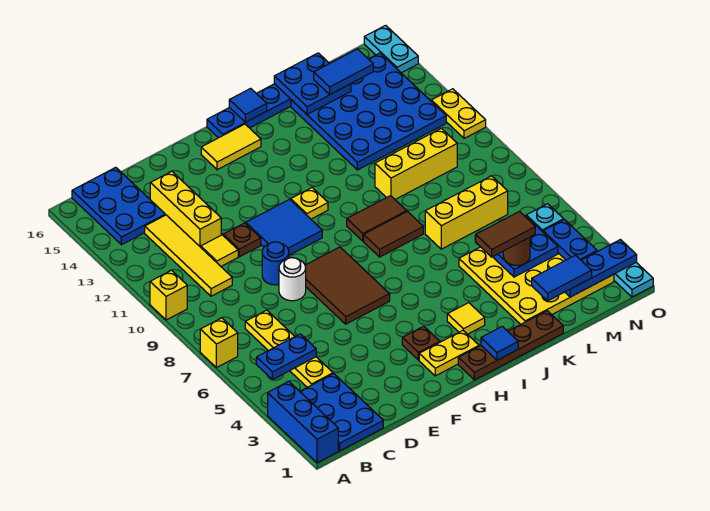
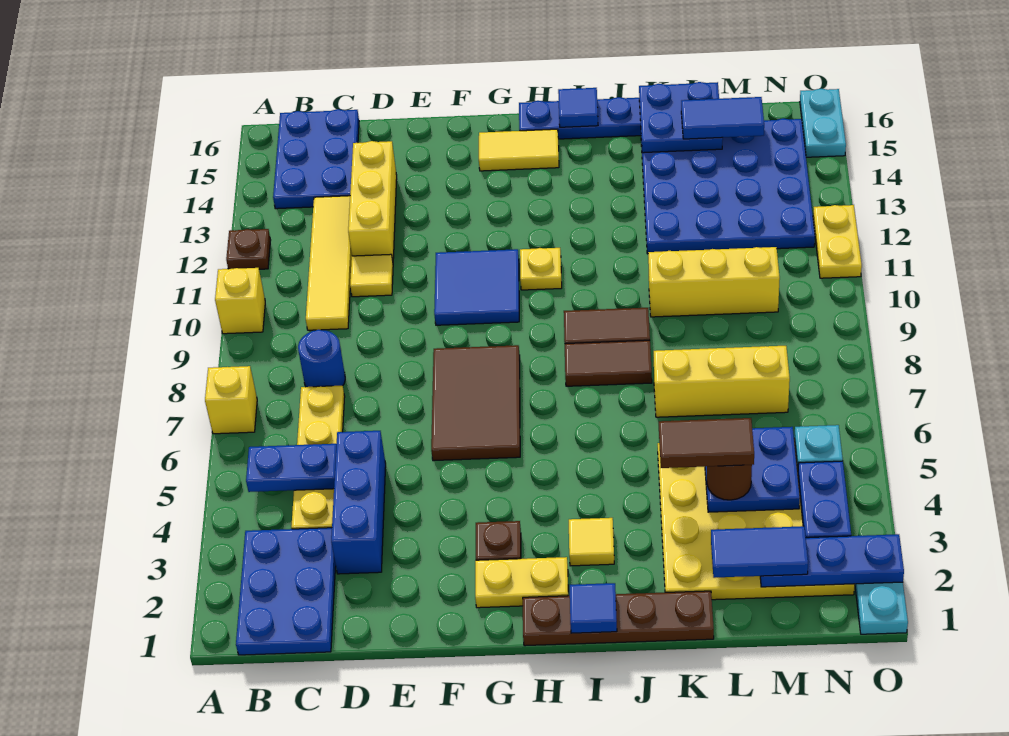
blue 1x3 brick [268,381,338,463] -> blue 1x3 brick moved to [331,431,386,574]
white 1x1 round brick [279,258,306,301] -> none
blue 1x1 round brick [262,242,289,285] -> blue 1x1 round brick moved to [298,330,345,387]
brown 1x1 plate [223,223,261,257] -> brown 1x1 plate moved to [226,229,271,269]

